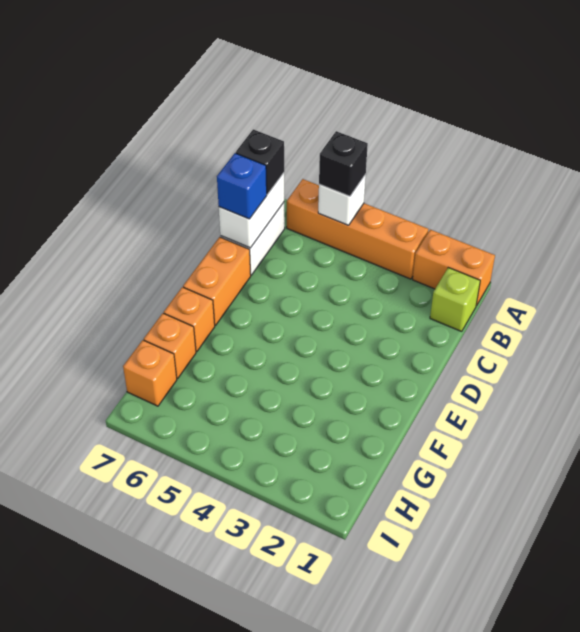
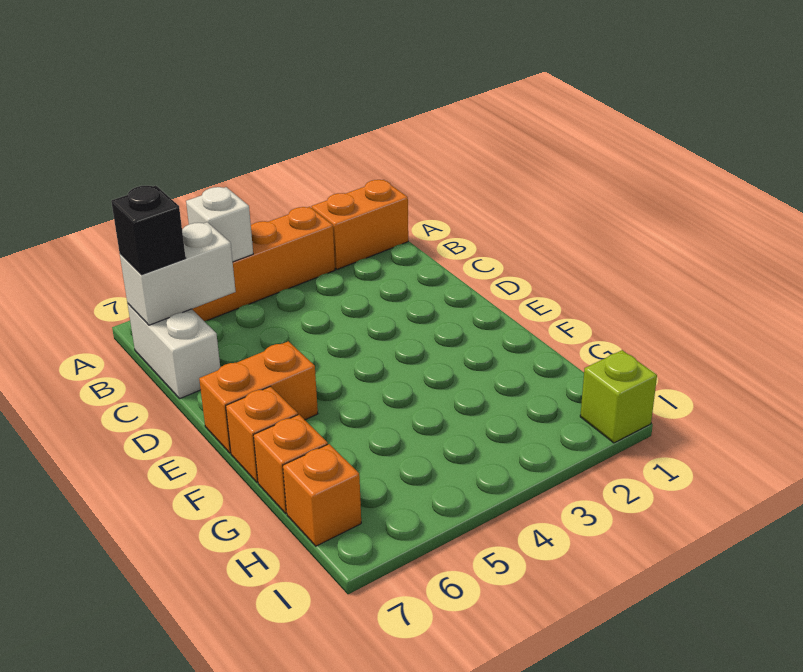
black 1x1 brick [319,131,368,196] -> none
lime 1x1 brick [430,268,480,331] -> lime 1x1 brick moved to [580,350,657,443]
white 1x2 brick [219,173,284,248] -> white 1x2 brick turned to [120,222,236,325]
blue 1x1 brick [217,153,267,219] -> none
orange 1x2 brick [183,237,251,325] -> orange 1x2 brick turned to [199,341,318,453]

